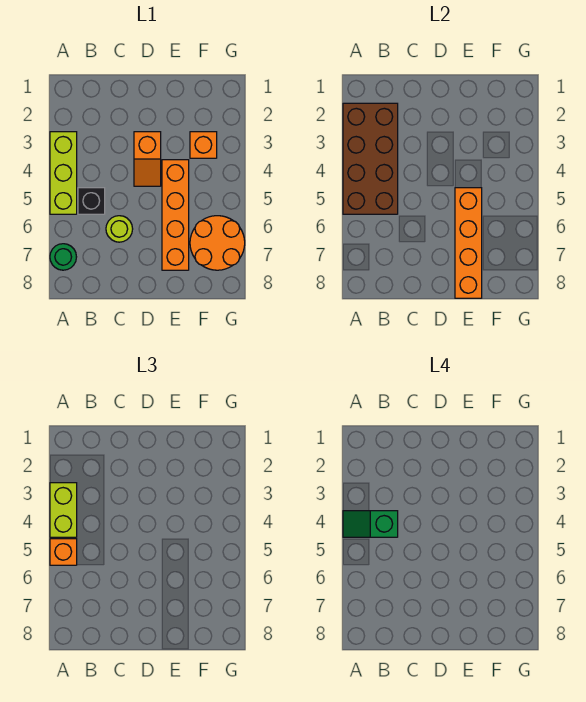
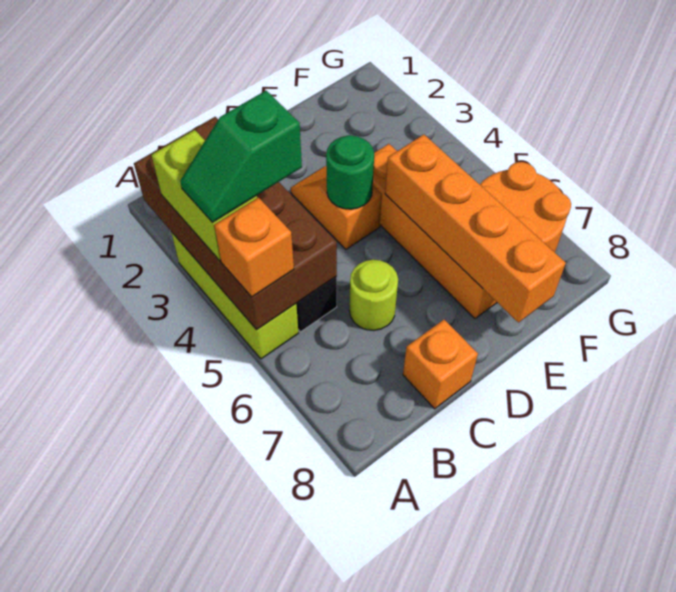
green 1x1 round brick [50,244,76,270] -> green 1x1 round brick moved to [326,135,374,209]
orange 1x2 slope [134,132,161,186] -> orange 1x2 slope turned to [291,166,382,250]
orange 1x1 brick [190,132,217,158] -> orange 1x1 brick moved to [403,320,478,409]

